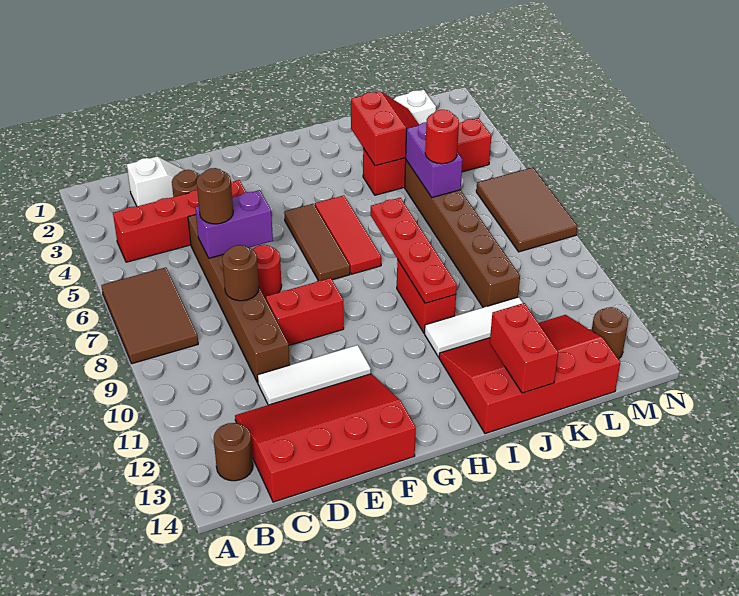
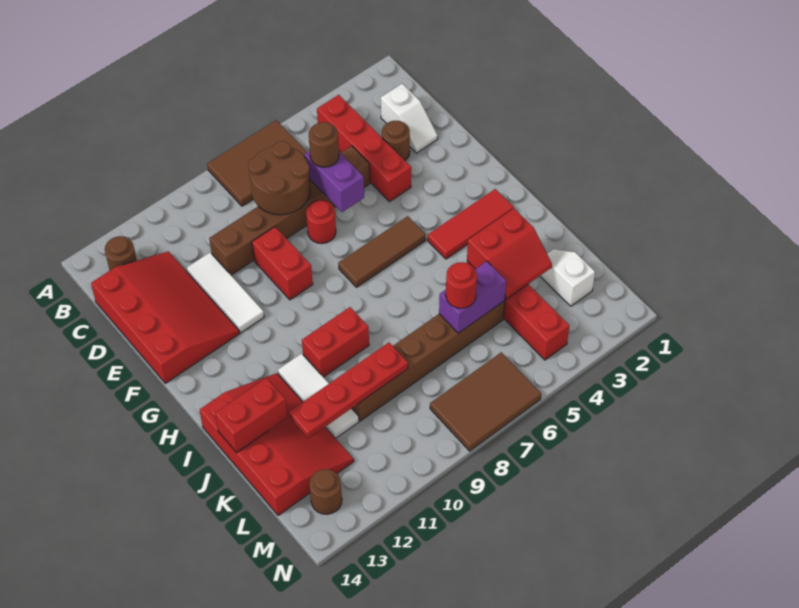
brown 1x1 round brick [222,245,259,301] -> brown 2x2 round brick [248,141,310,215]
red 1x3 tile [315,196,381,274] -> red 1x3 tile moved to [428,189,514,259]
red 1x4 plate [371,198,457,303] -> red 1x4 plate moved to [289,342,408,438]

